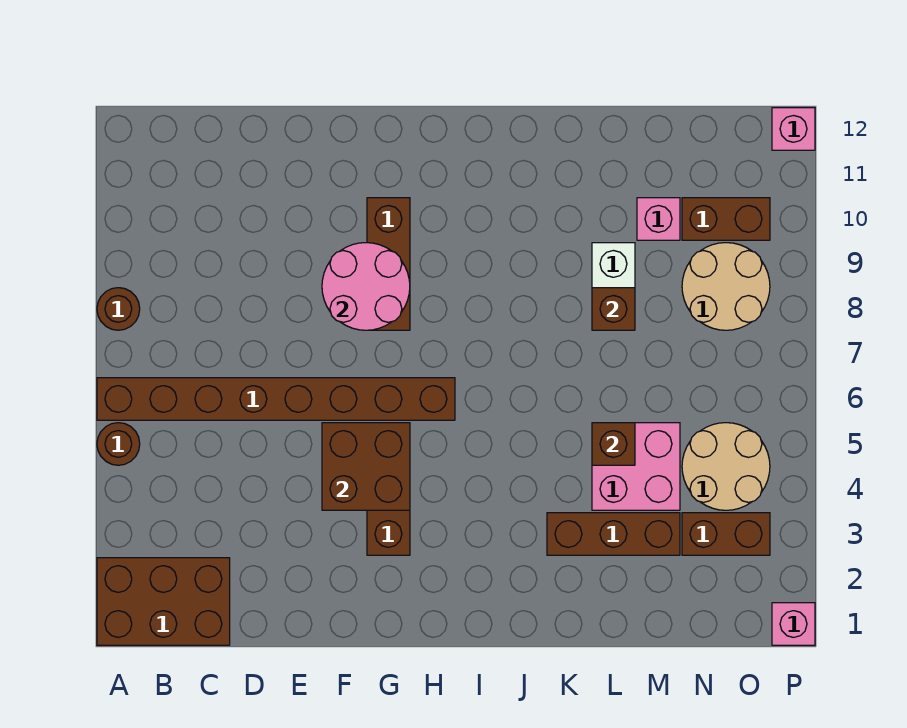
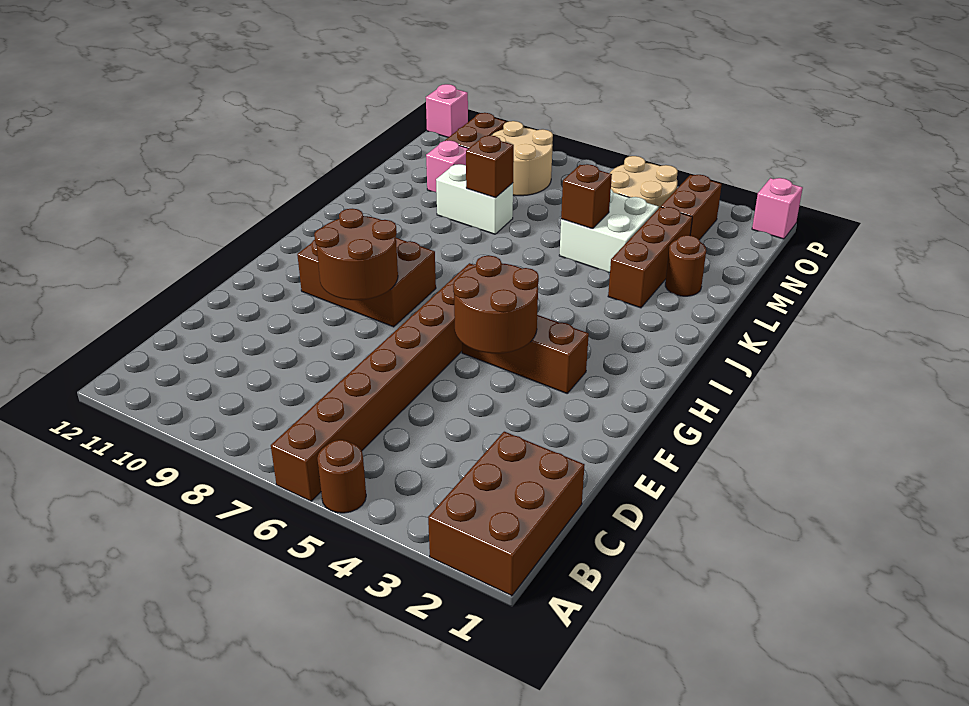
brown 1x1 round brick [97,288,140,330] -> brown 1x1 round brick moved to [665,235,706,296]
brown 2x2 brick [322,423,410,510] -> brown 2x2 round brick [453,256,539,353]
pink 2x2 round brick [322,243,410,330] -> brown 2x2 round brick [314,209,398,300]
brown 1x3 brick [367,198,410,330] -> brown 2x3 brick [297,238,436,327]
pink 2x2 brick [592,423,680,510] -> white 2x2 brick [559,190,658,273]

